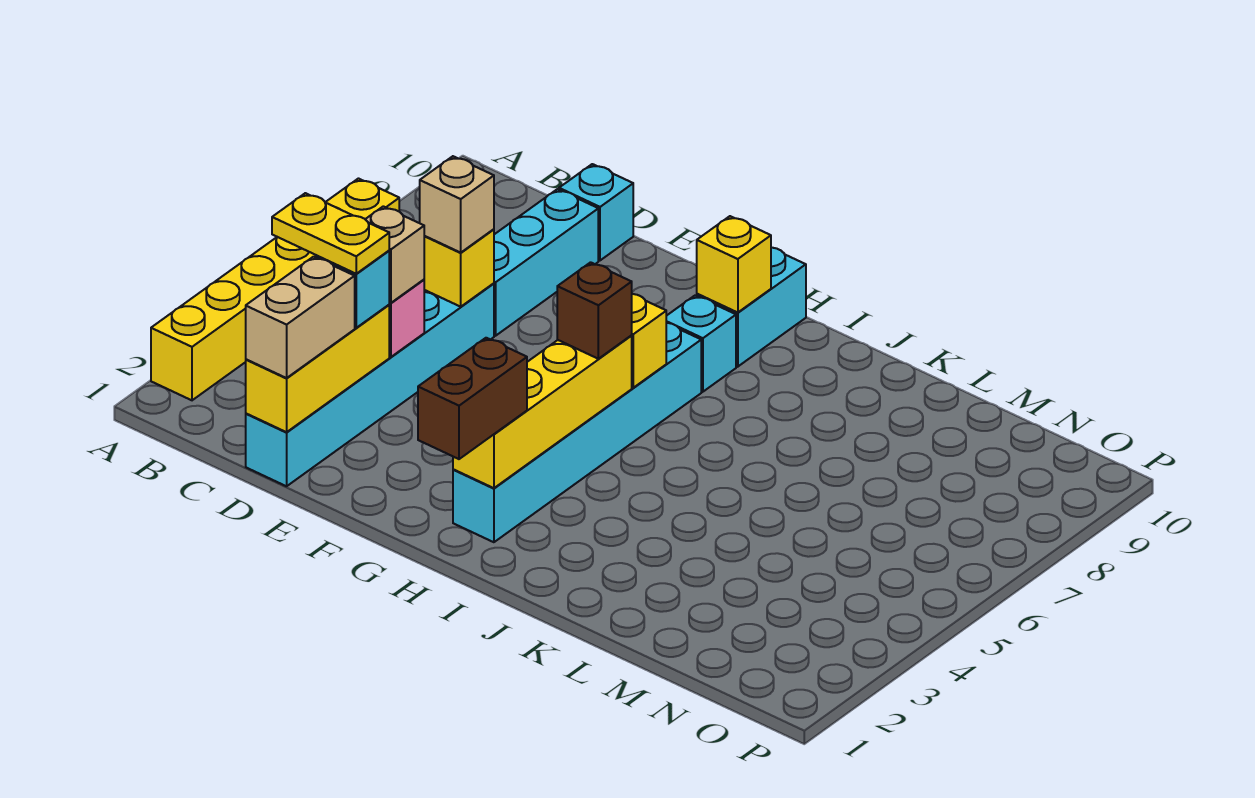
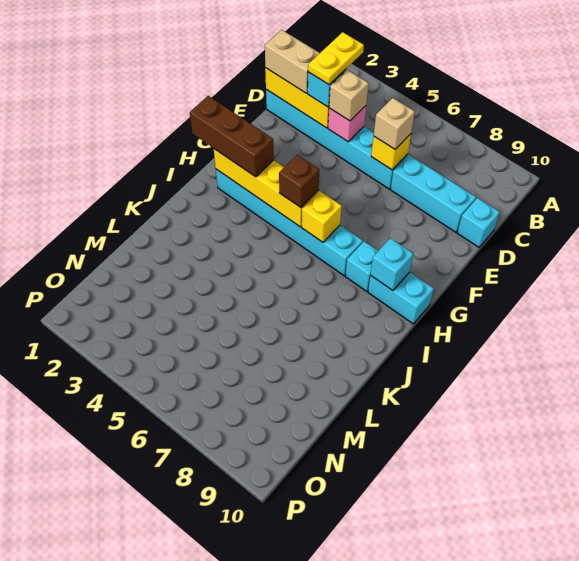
yellow 1x6 brick [151,179,399,400] -> none
brown 1x2 brick [418,338,527,459] -> brown 1x3 brick [190,96,274,177]
yellow 1x1 brick [696,216,771,313] -> cyan 1x1 brick [371,238,413,290]

